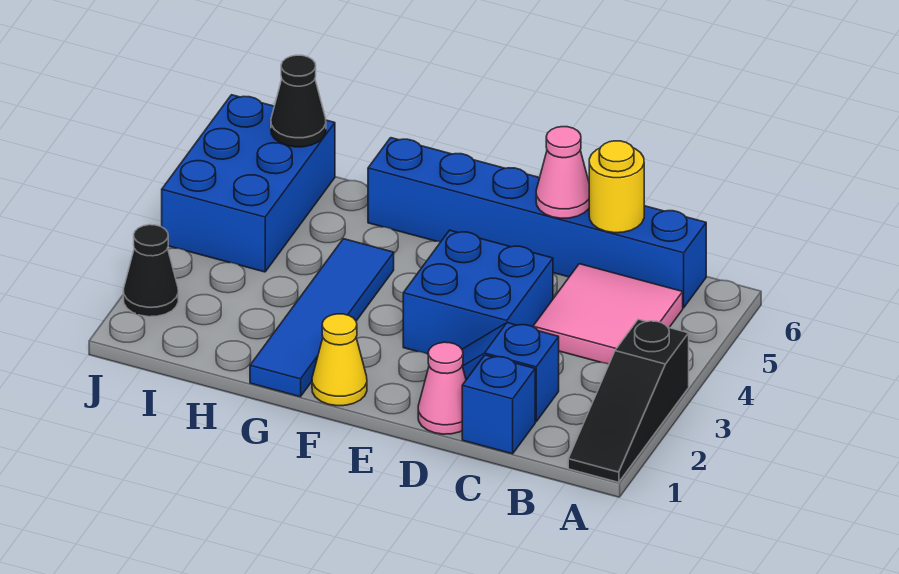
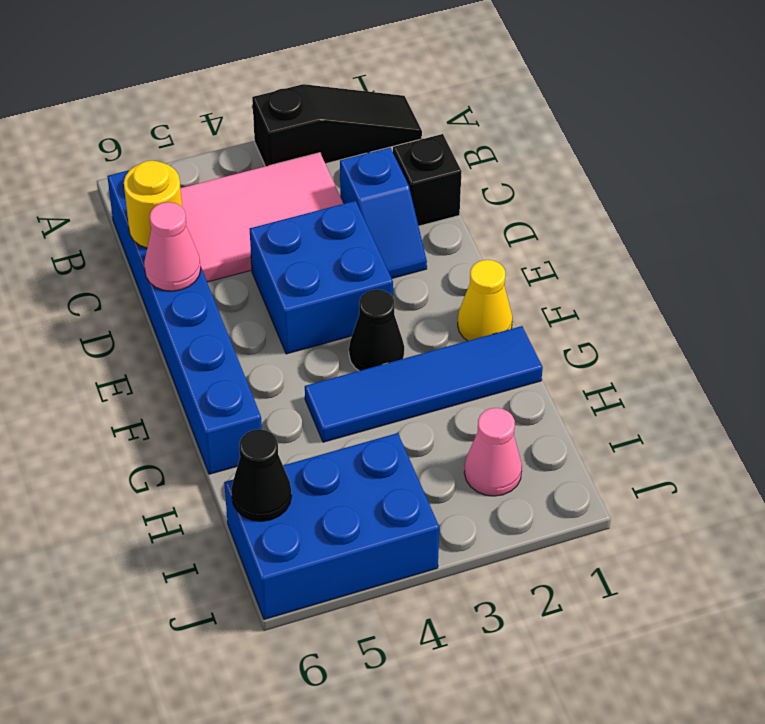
pink 2x2 tile [533,264,683,364] -> pink 2x3 tile [180,153,343,282]
blue 1x1 brick [462,355,535,454] -> black 1x1 brick [393,134,462,226]
pink 1x1 cone [418,342,466,434] -> pink 1x1 cone moved to [464,408,522,496]
black 1x1 cone [123,225,178,317] -> black 1x1 cone moved to [349,289,404,371]

